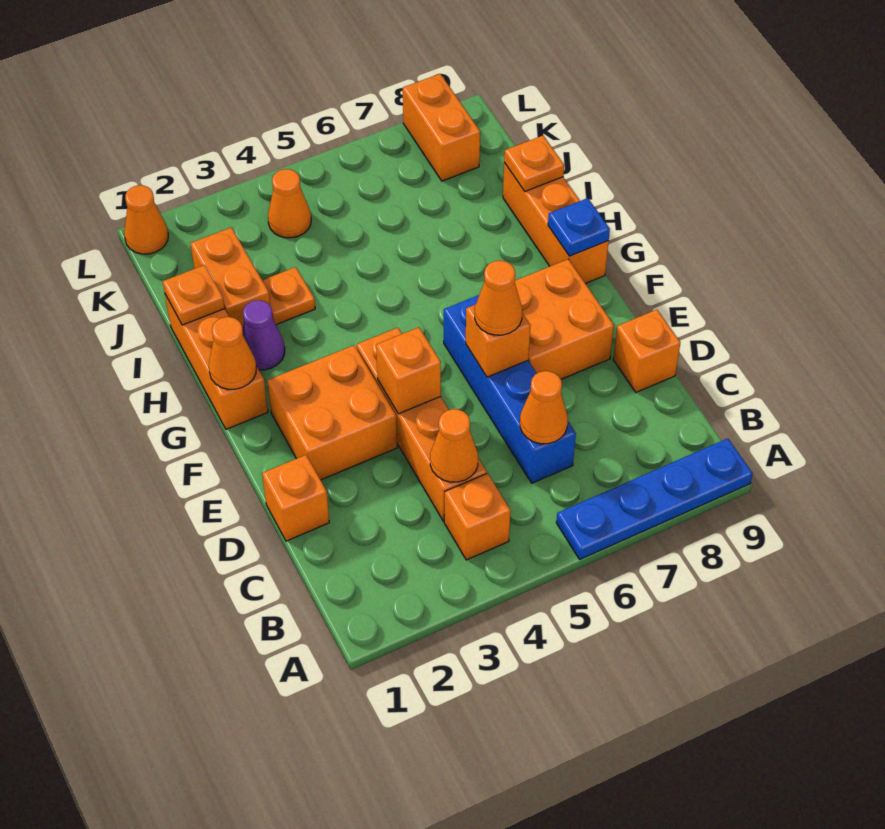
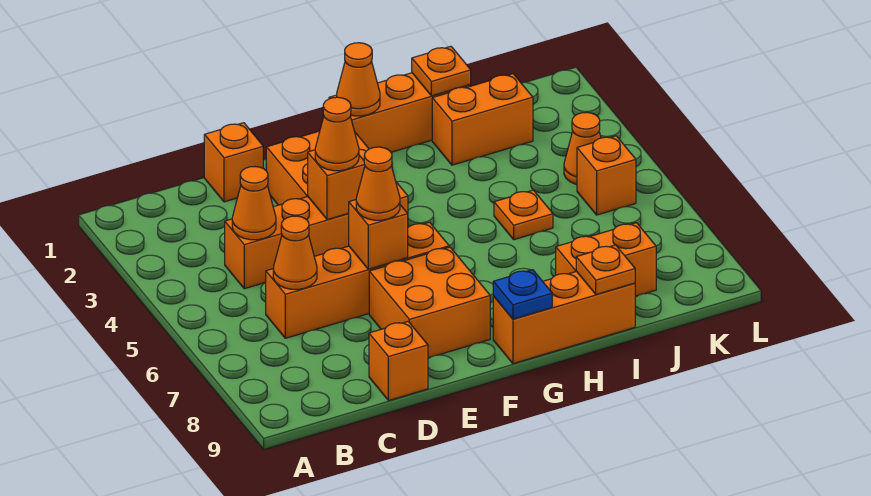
blue 1x4 plate [556,438,753,559] -> none
orange 1x1 brick [444,473,510,560] -> orange 1x1 brick moved to [577,136,636,215]
blue 1x4 brick [444,295,576,483] -> orange 1x4 brick [266,222,449,338]
purple 1x1 cone [242,300,285,370] -> none
orange 1x1 plate [262,267,315,325] -> orange 1x1 plate moved to [494,190,553,240]
orange 1x2 brick [403,74,480,181] -> orange 1x2 brick moved to [556,223,656,296]
orange 1x1 cone [124,185,168,254] -> orange 1x1 cone moved to [315,97,359,171]

